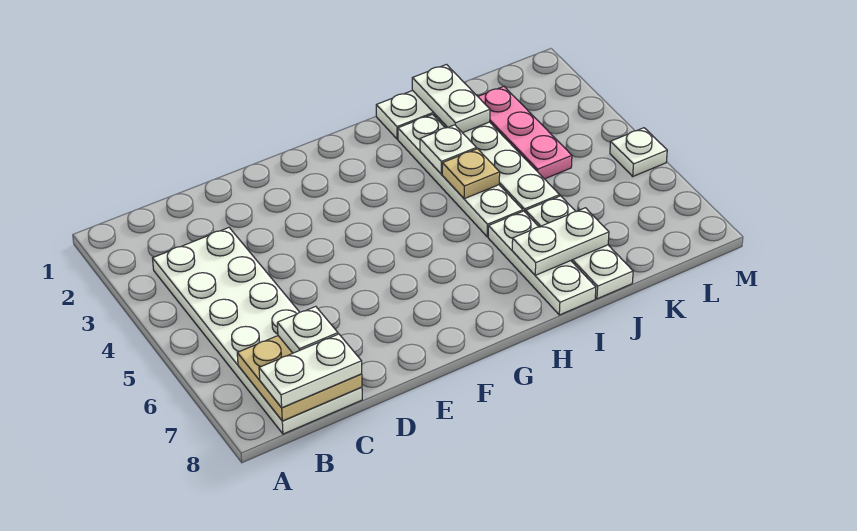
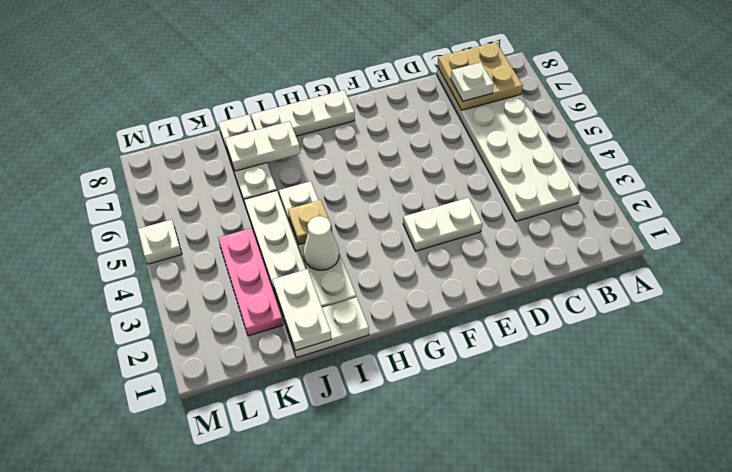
white 1x2 plate [259,334,362,408] -> white 1x2 plate moved to [403,198,482,251]
white 1x1 plate [420,125,476,174] -> white 1x1 cone [303,216,339,270]
white 1x3 plate [488,211,596,315] -> white 1x3 plate turned to [251,90,355,136]

